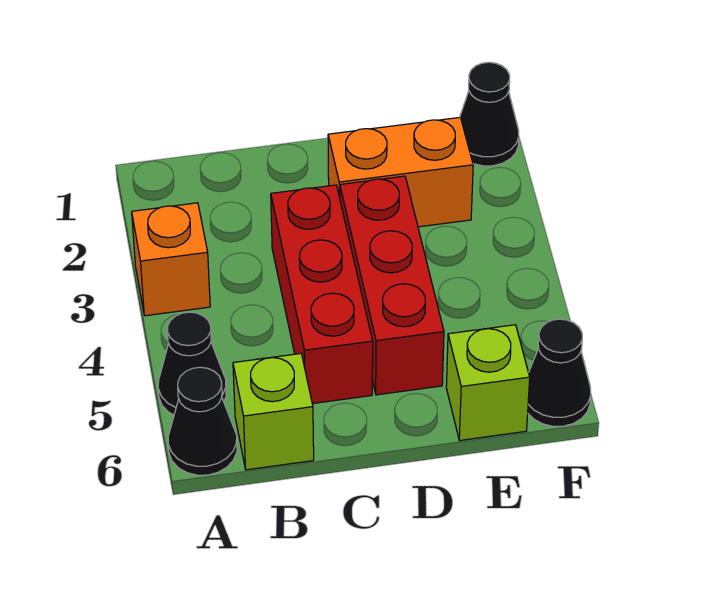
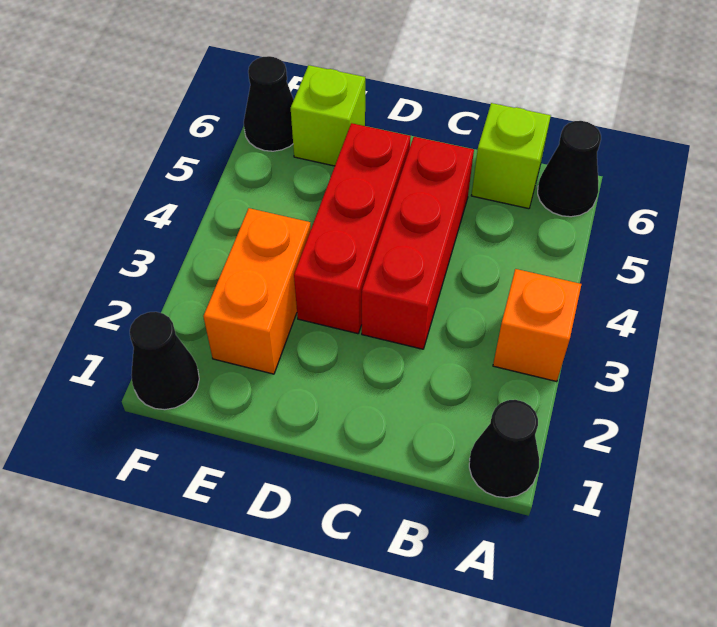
black 1x1 cone [158,312,226,415] -> black 1x1 cone moved to [469,400,539,498]
orange 1x2 brick [328,117,473,227] -> orange 1x2 brick turned to [203,208,311,374]

